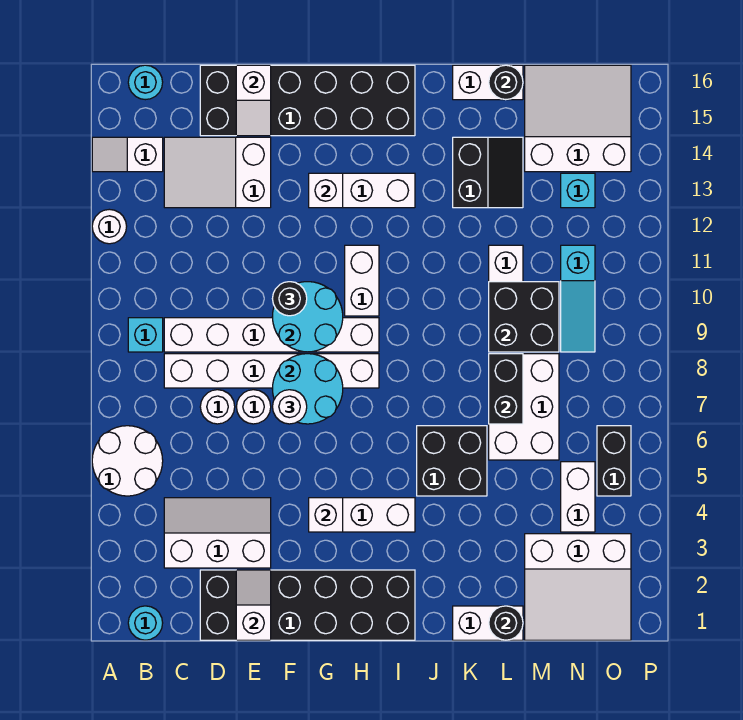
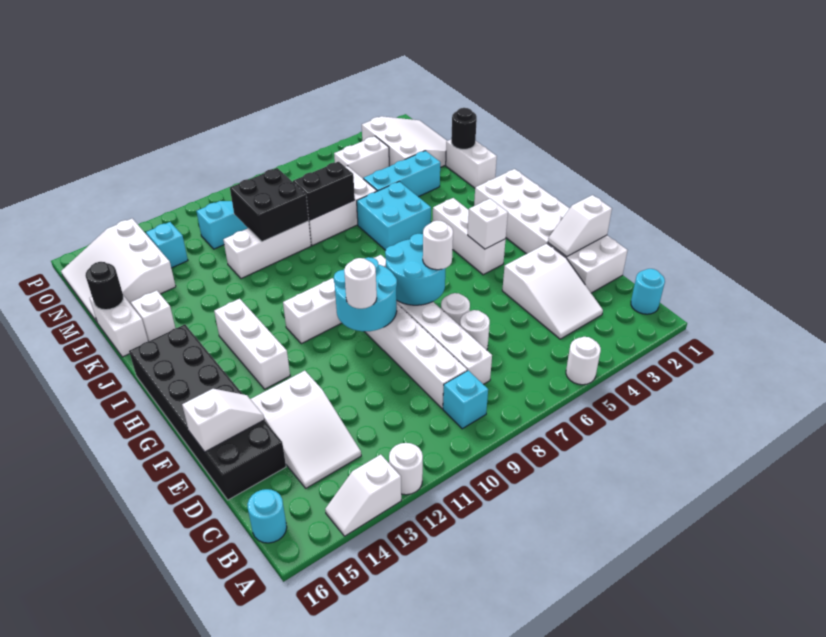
white 2x2 round brick [92,426,163,496] -> white 1x1 round brick [566,337,601,385]
white 1x2 slope [92,137,163,172] -> white 1x2 slope turned to [325,454,401,536]
white 2x3 slope [164,498,271,568] -> white 2x3 slope turned to [502,243,603,339]
black 2x6 brick [200,570,415,640] -> white 2x6 brick [474,169,628,293]
black 1x1 round brick [272,282,307,316] -> white 1x1 round brick [344,258,377,309]
white 1x1 brick [309,173,343,208] -> white 1x1 brick moved to [131,290,175,341]
black 2x2 brick [417,426,487,496] -> cyan 2x2 brick [357,182,431,250]
black 2x2 slope [453,137,523,208] -> none
none -> cyan 1x3 brick [363,151,440,197]
black 1x2 brick [597,426,631,496] -> none

